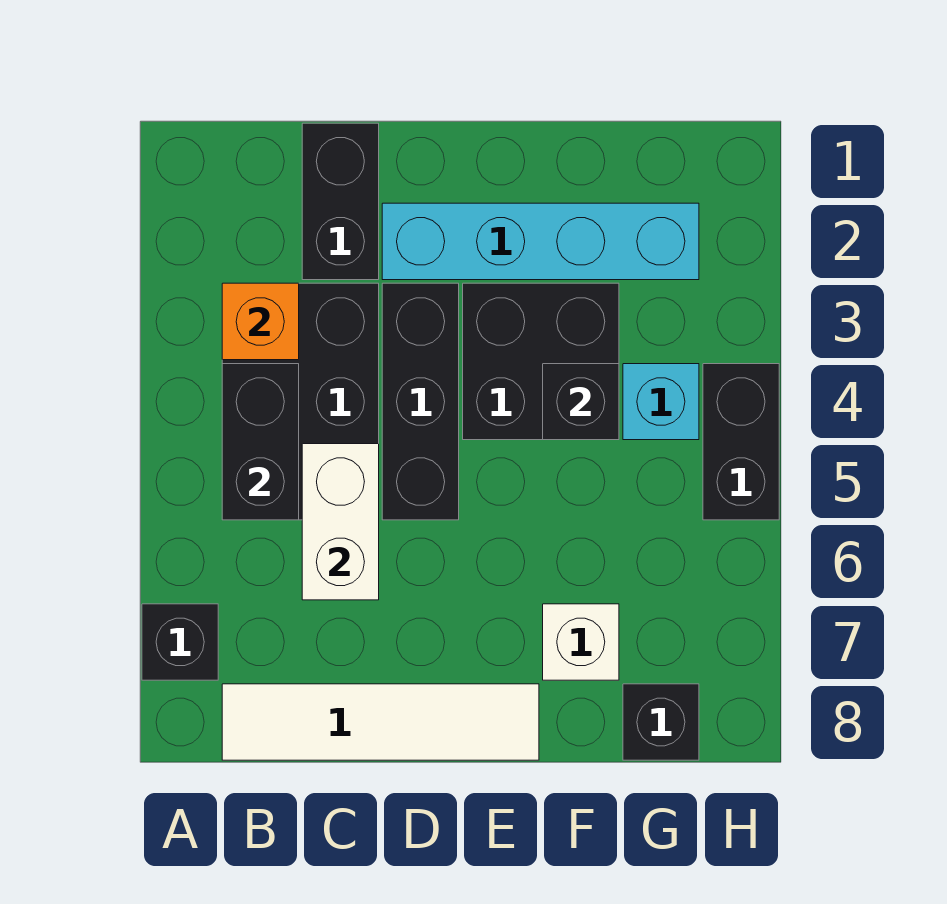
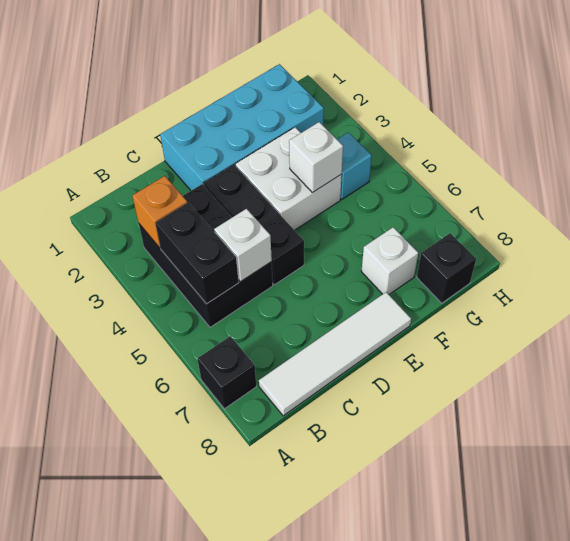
black 1x2 brick [302,123,379,280] -> none
white 1x2 brick [302,444,379,600] -> white 1x1 brick [214,209,272,282]
cyan 1x4 brick [382,203,699,280] -> cyan 2x4 brick [160,64,324,191]
black 2x2 brick [463,283,619,440] -> white 2x2 brick [235,127,342,230]
black 1x1 brick [543,364,619,440] -> white 1x1 brick [289,122,343,193]
black 1x2 brick [703,364,779,520] -> none

